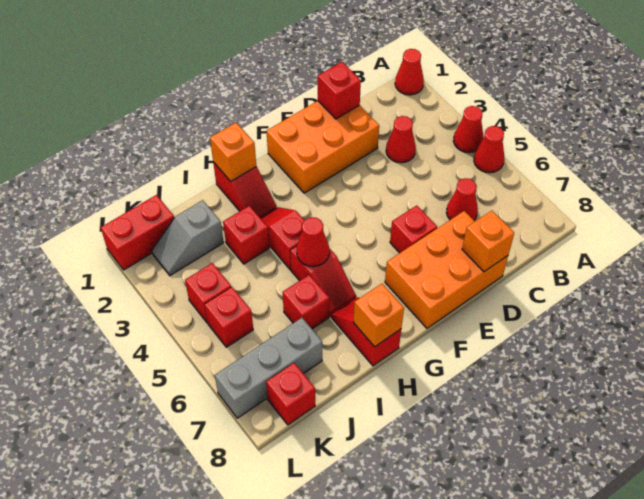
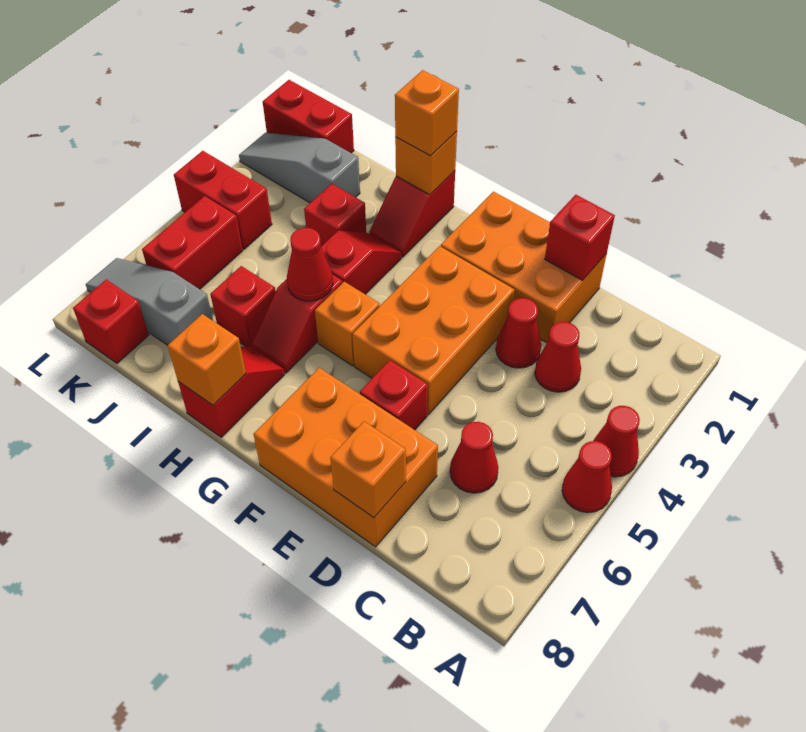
red 1x1 cone [395,49,424,95] -> red 1x1 cone moved to [496,298,541,368]
none -> orange 2x3 brick [352,246,515,415]
none -> orange 1x1 brick [315,282,380,366]
none -> orange 1x1 brick [395,70,459,156]
grey 1x2 slope [152,200,224,275] -> grey 1x3 slope [239,133,360,203]
grey 1x3 brick [215,318,322,418] -> grey 1x3 slope [86,258,213,345]
red 1x1 brick [185,263,231,323] -> red 1x2 brick [174,151,272,249]
red 1x1 brick [204,287,253,347] -> red 1x2 brick [142,196,243,289]

